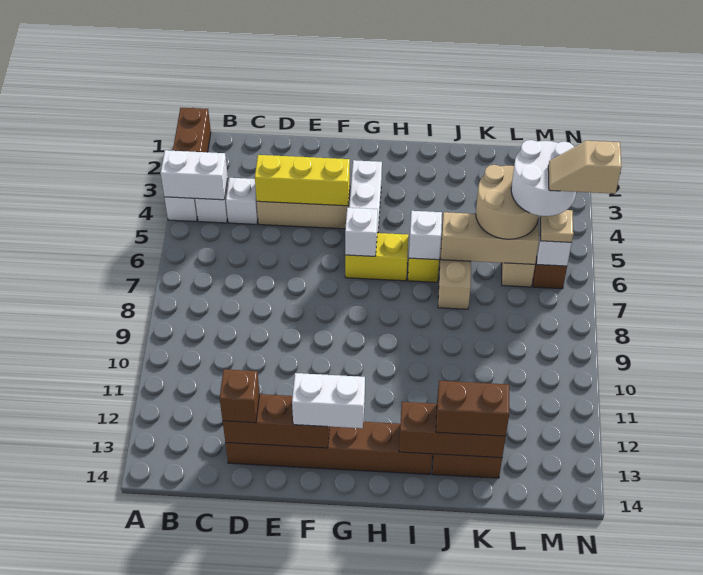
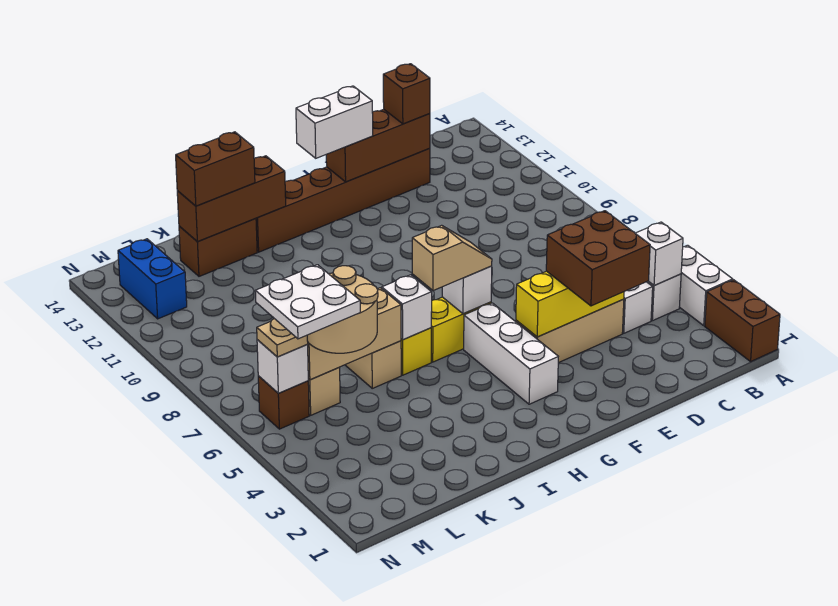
white 1x2 brick [161,150,228,200] -> white 1x1 brick [635,222,683,286]
none -> brown 2x2 brick [546,211,650,306]
white 2x2 round brick [511,140,576,216] -> white 2x2 plate [255,265,360,339]
tan 1x2 slope [548,141,622,194] -> tan 1x2 slope moved to [412,225,492,291]
none -> blue 1x2 brick [118,239,187,319]

